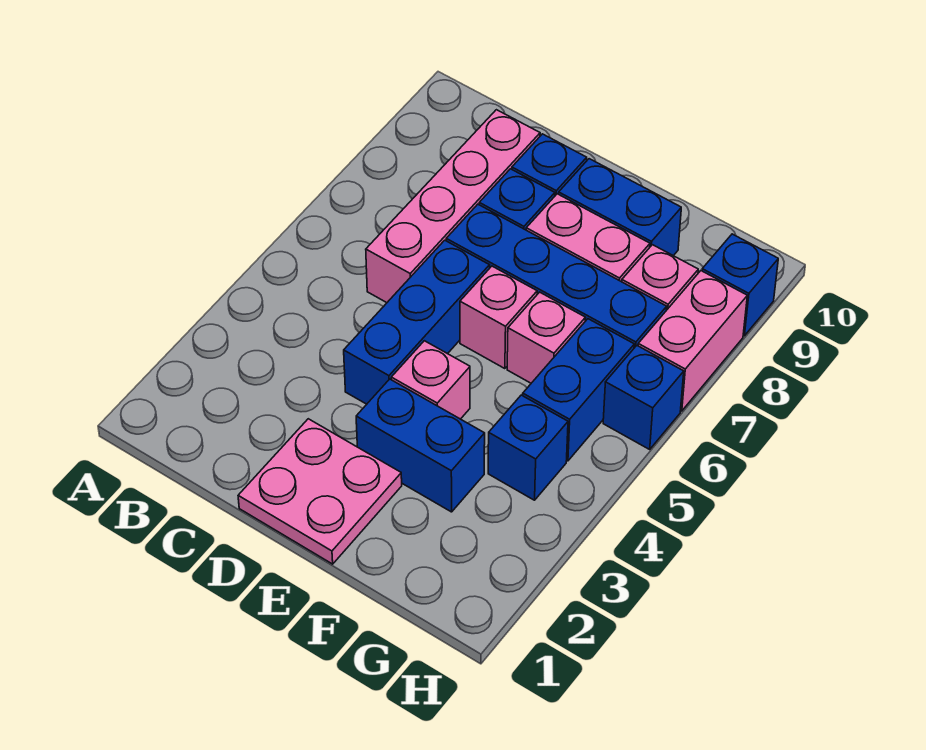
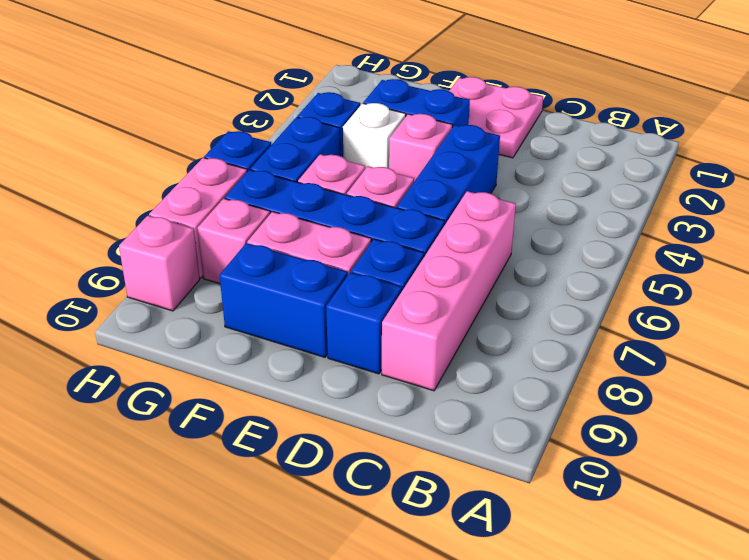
none -> white 1x1 brick [343,103,406,169]
blue 1x1 brick [702,234,778,336] -> pink 1x1 brick [119,216,200,311]

